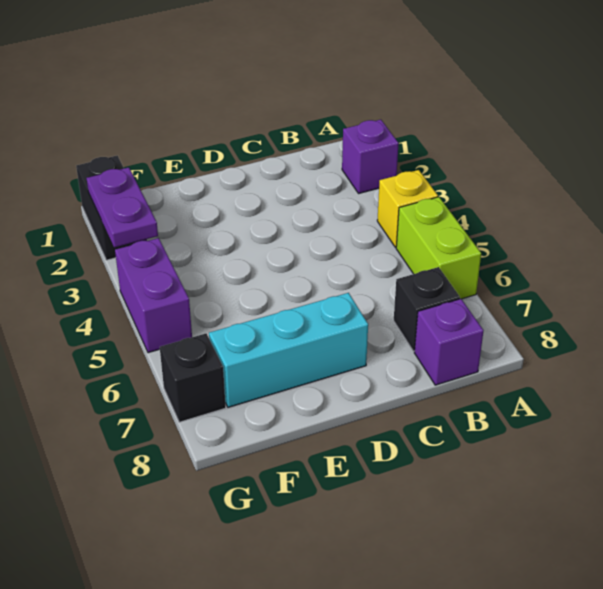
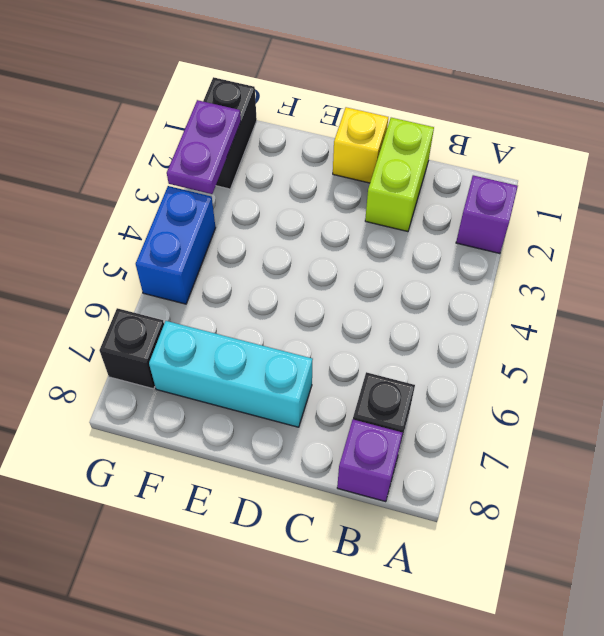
yellow 1x1 brick [377,170,438,247] -> yellow 1x1 brick moved to [333,107,388,183]
lime 1x2 brick [396,197,481,299] -> lime 1x2 brick moved to [365,118,434,232]
purple 1x2 brick [115,238,192,353] -> blue 1x2 brick [136,186,216,304]

